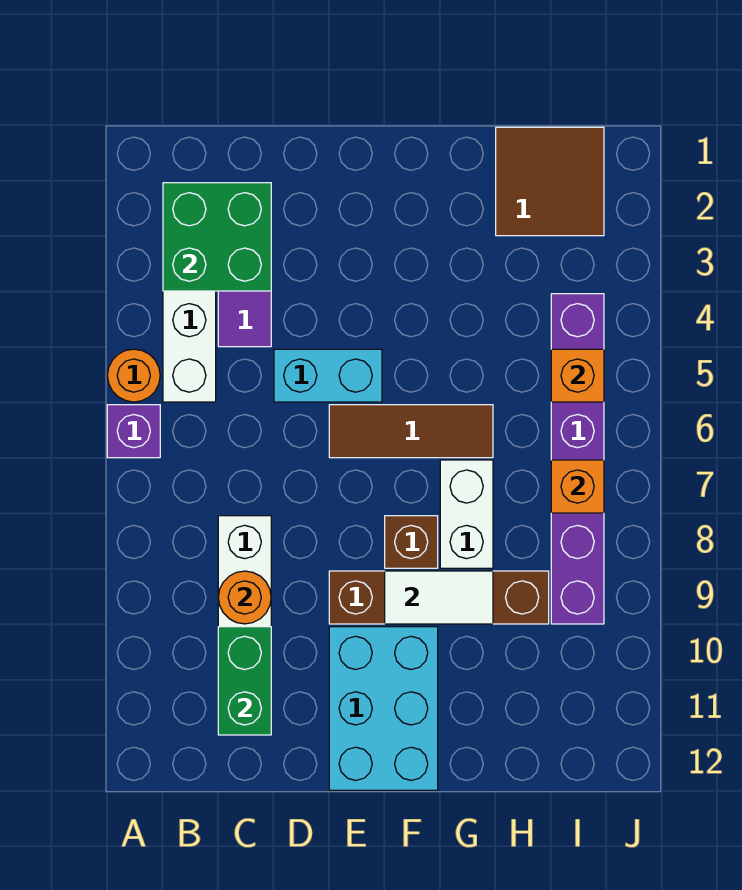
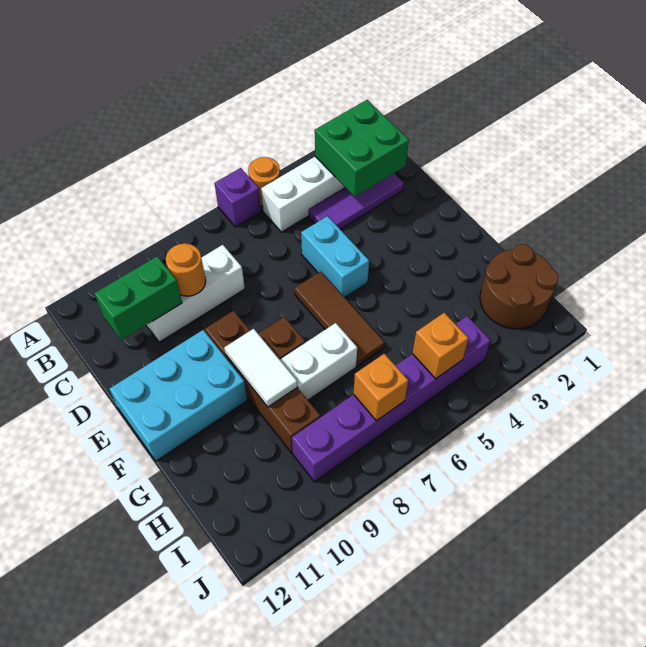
brown 2x2 tile [496,127,604,236] -> brown 2x2 round brick [480,244,558,329]

